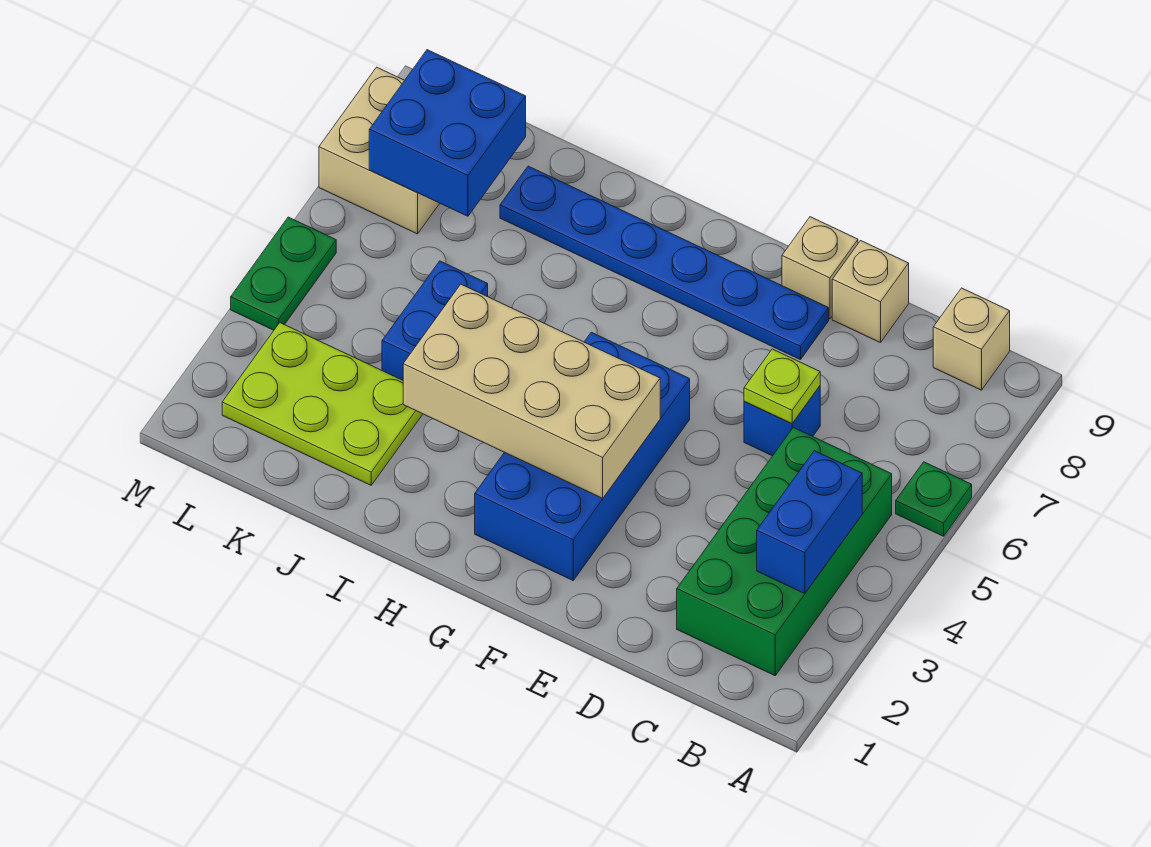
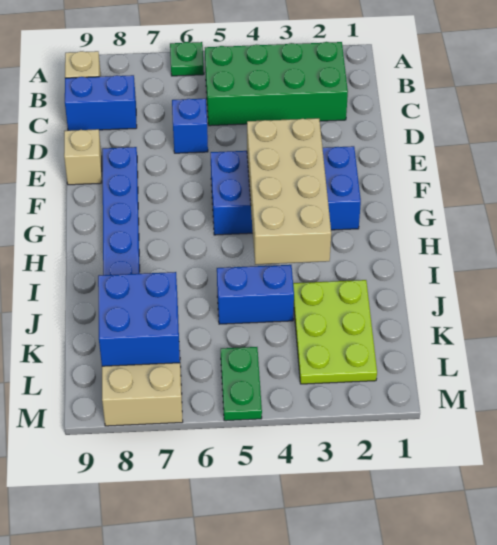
blue 1x2 brick [757,451,862,594] -> blue 1x2 brick moved to [65,75,137,131]
lime 1x1 plate [744,349,820,424] -> none
tan 1x1 brick [832,241,909,343] -> none
green 1x2 plate [231,217,336,330] -> green 1x2 plate turned to [221,347,262,421]

